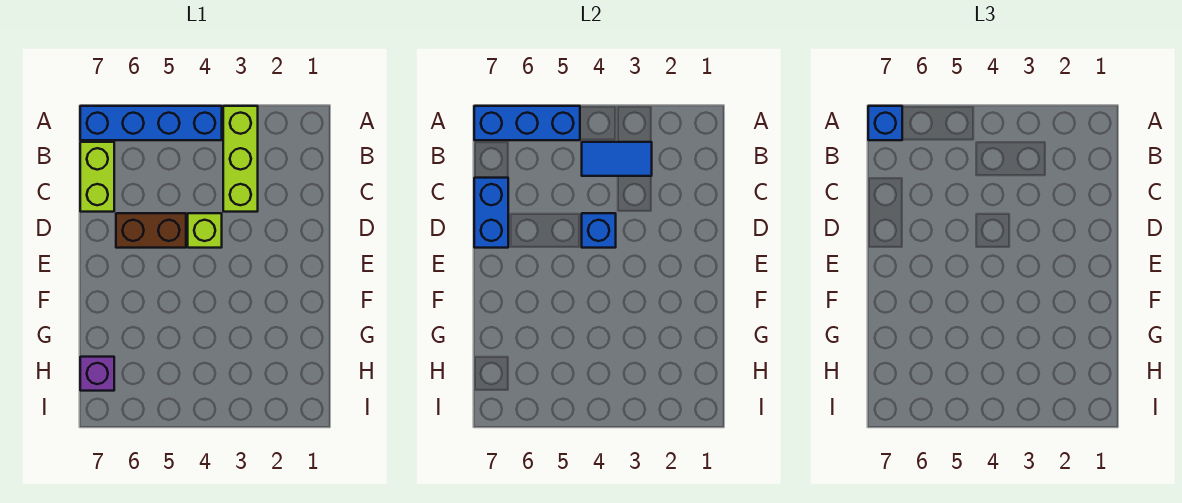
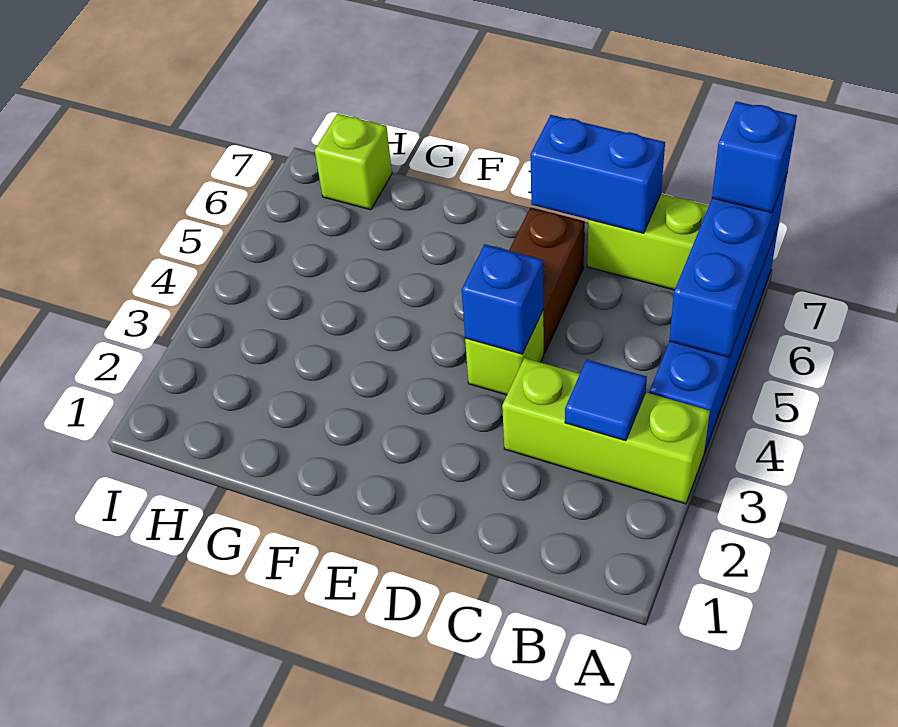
blue 1x2 tile [582,142,652,176] -> blue 1x1 tile [565,359,647,441]
purple 1x1 brick [80,357,114,391] -> lime 1x1 brick [315,114,392,210]

